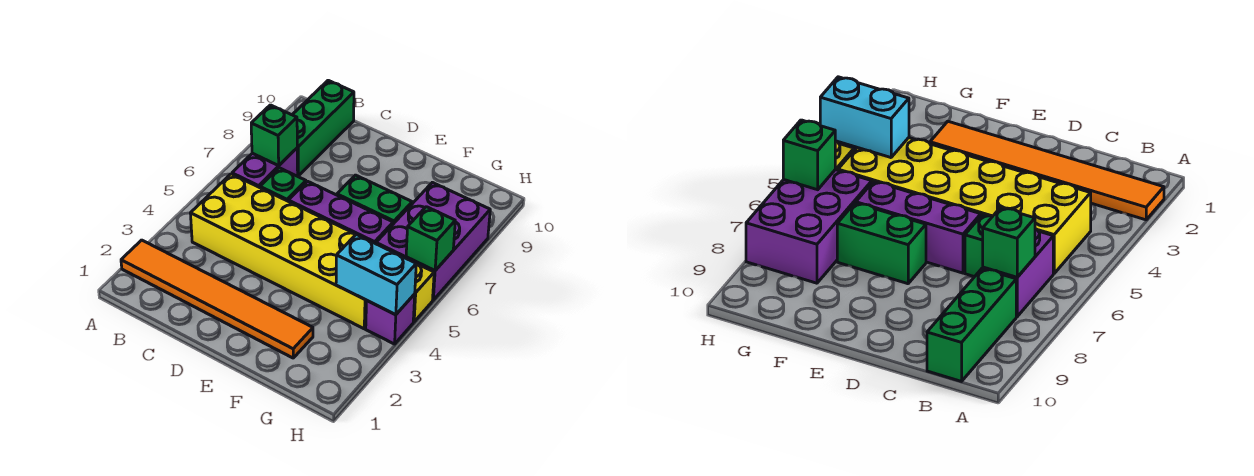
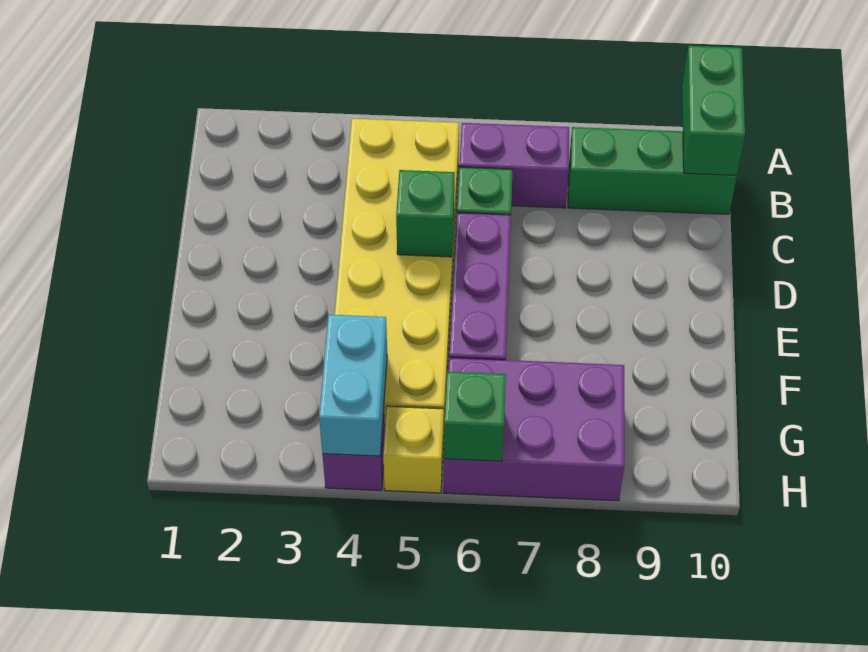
orange 1x6 tile [121,240,313,358] -> none
green 1x1 brick [251,105,297,166] -> green 1x1 brick moved to [396,170,455,257]
green 1x2 brick [337,175,412,224] -> green 1x2 brick moved to [682,46,745,175]

